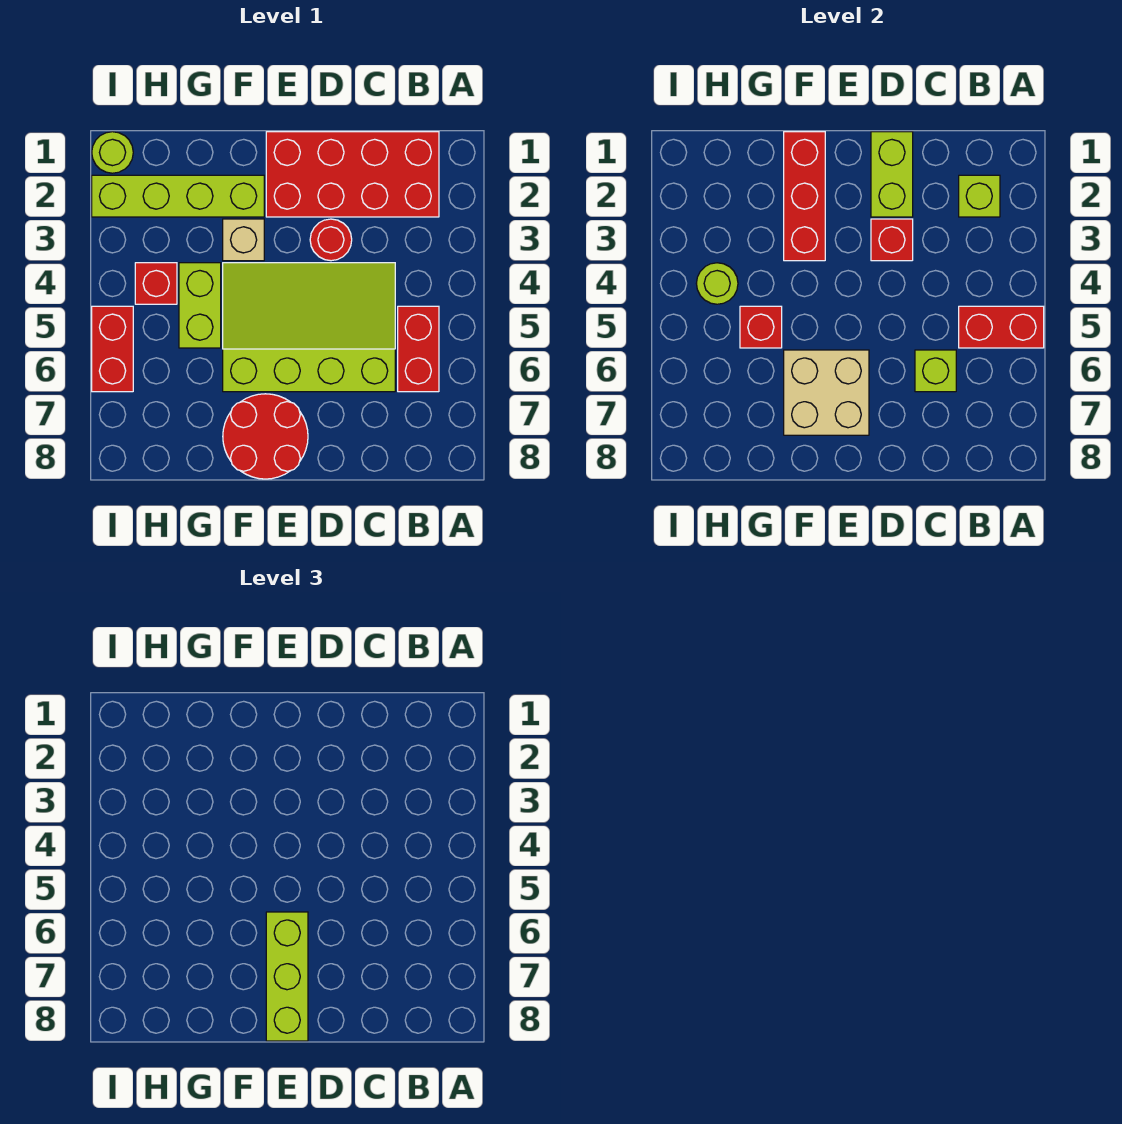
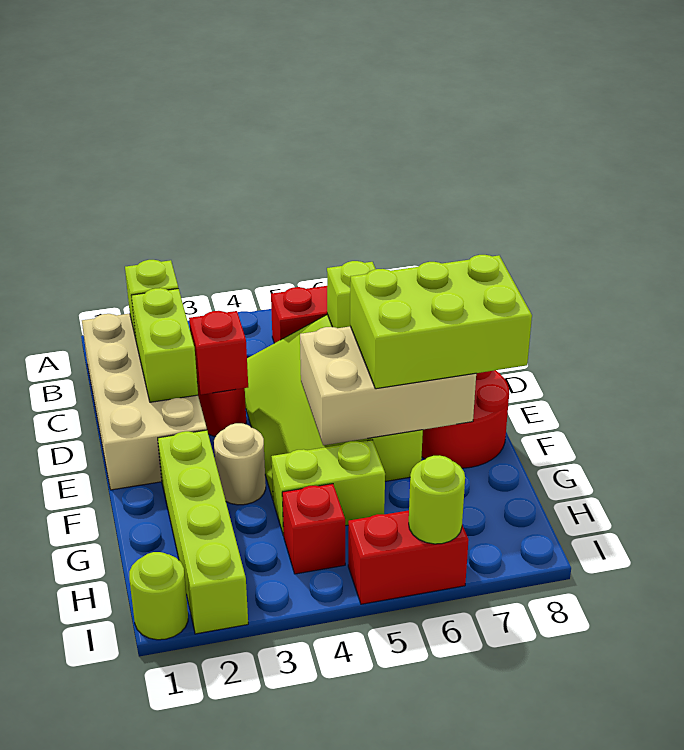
red 1x2 brick [959,306,1044,348] -> none
red 2x4 brick [266,132,439,217] -> tan 2x4 brick [82,314,207,490]
lime 1x2 brick [871,132,913,217] -> lime 1x2 brick turned to [131,288,198,402]
tan 2x2 brick [784,350,869,435] -> tan 2x3 brick [300,326,476,445]
lime 1x3 brick [266,912,308,1041] -> lime 2x3 brick [350,255,532,389]
red 1x3 brick [784,132,825,261] -> none
tan 1x1 brick [223,219,264,261] -> tan 1x1 round brick [214,423,266,505]
red 1x1 brick [740,306,782,348] -> none
lime 1x1 round brick [696,263,738,304] -> lime 1x1 round brick moved to [409,455,465,544]

